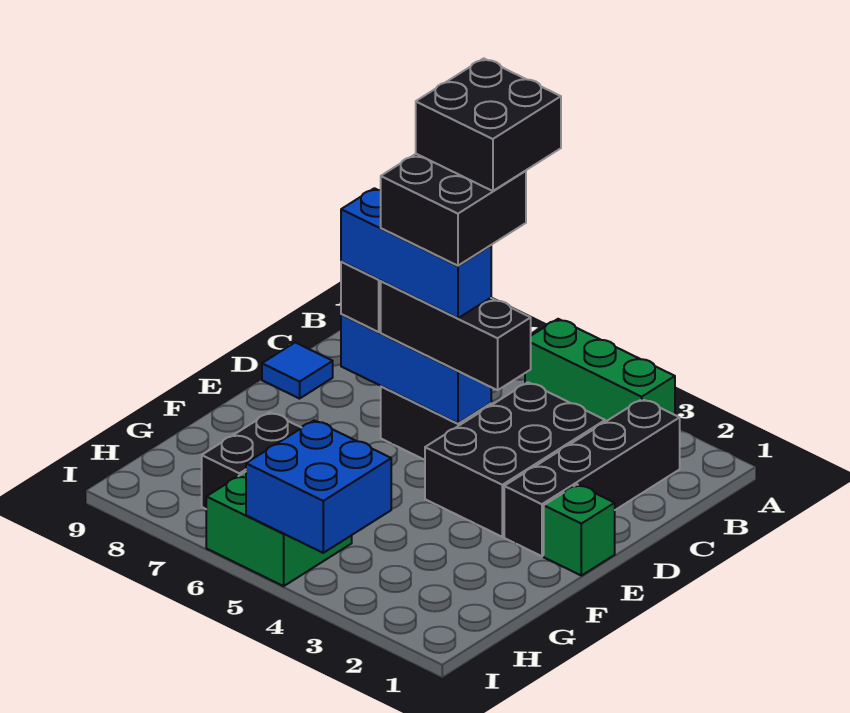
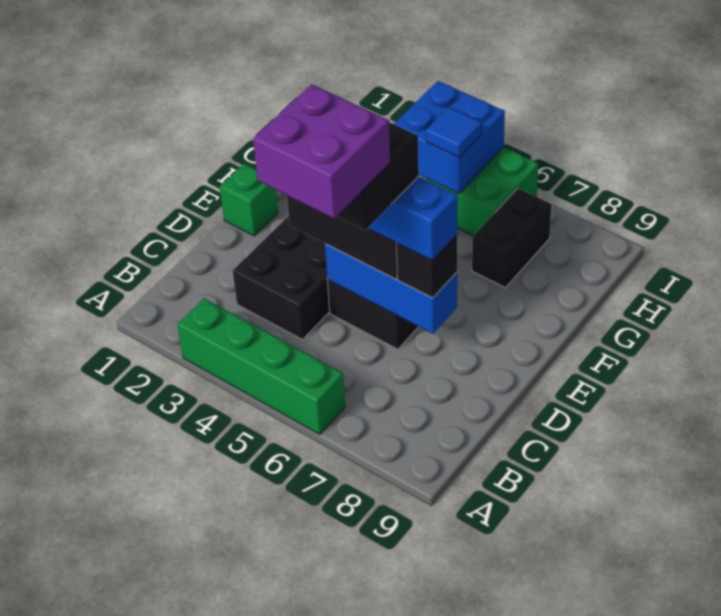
green 1x3 brick [525,319,675,422] -> green 1x4 brick [178,299,345,434]
black 1x4 brick [504,399,680,556] -> none
black 2x2 brick [416,58,561,191] -> purple 2x2 brick [253,84,390,219]
blue 1x1 tile [262,343,333,399] -> blue 1x1 tile moved to [426,107,482,157]

